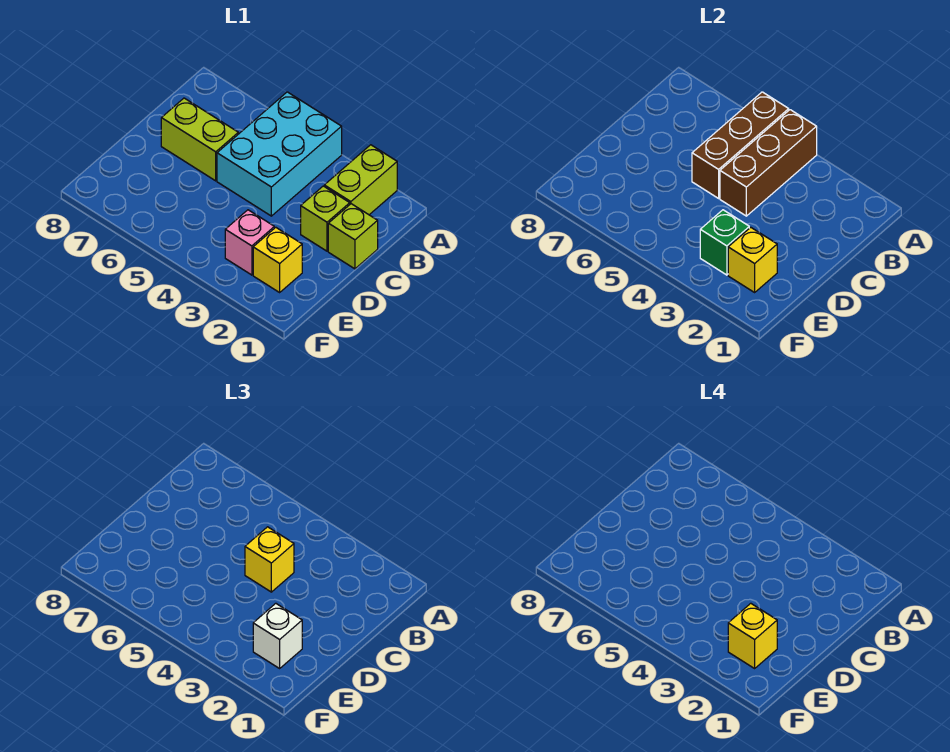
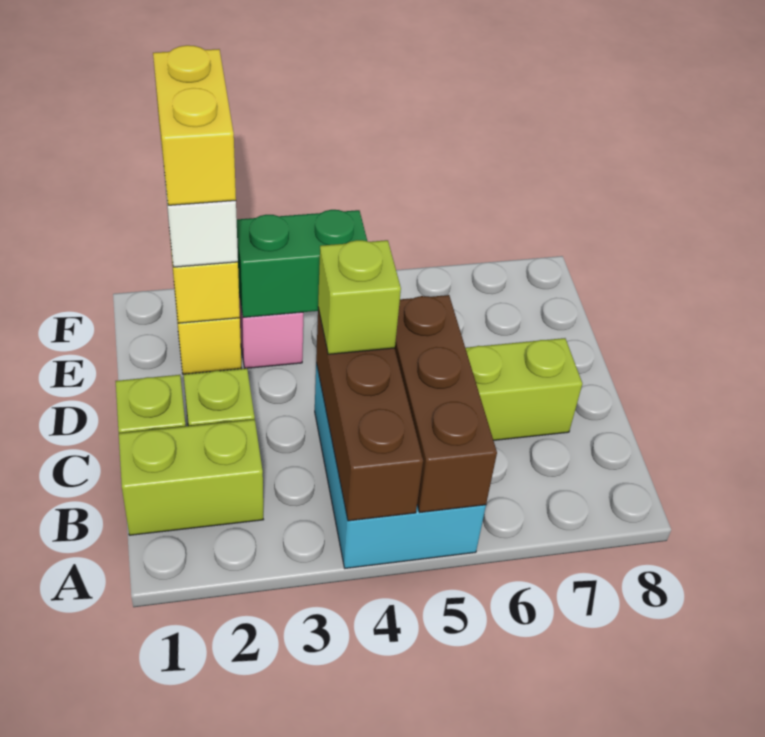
lime 1x2 brick [324,145,397,215] -> lime 1x2 brick turned to [119,419,264,535]
yellow 1x1 brick [245,527,294,592] -> lime 1x1 brick [318,240,401,354]
yellow 1x1 brick [728,603,777,668] -> yellow 1x2 brick [153,45,236,205]
green 1x1 brick [700,210,749,275] -> green 1x2 brick [237,210,367,318]

